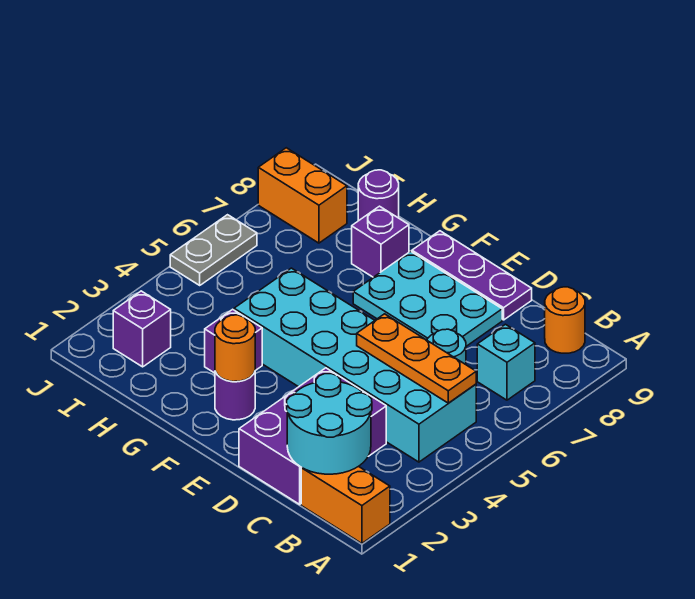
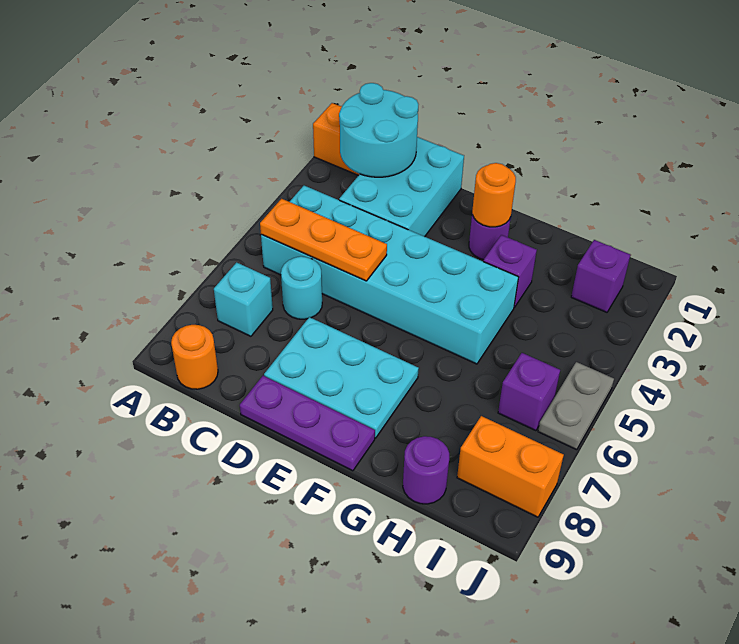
purple 2x3 brick [239,368,386,504] -> cyan 2x3 brick [339,137,464,237]
purple 1x1 brick [352,206,409,277] -> purple 1x1 brick moved to [498,353,560,431]

